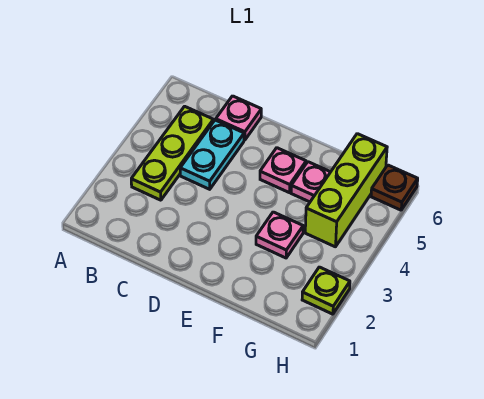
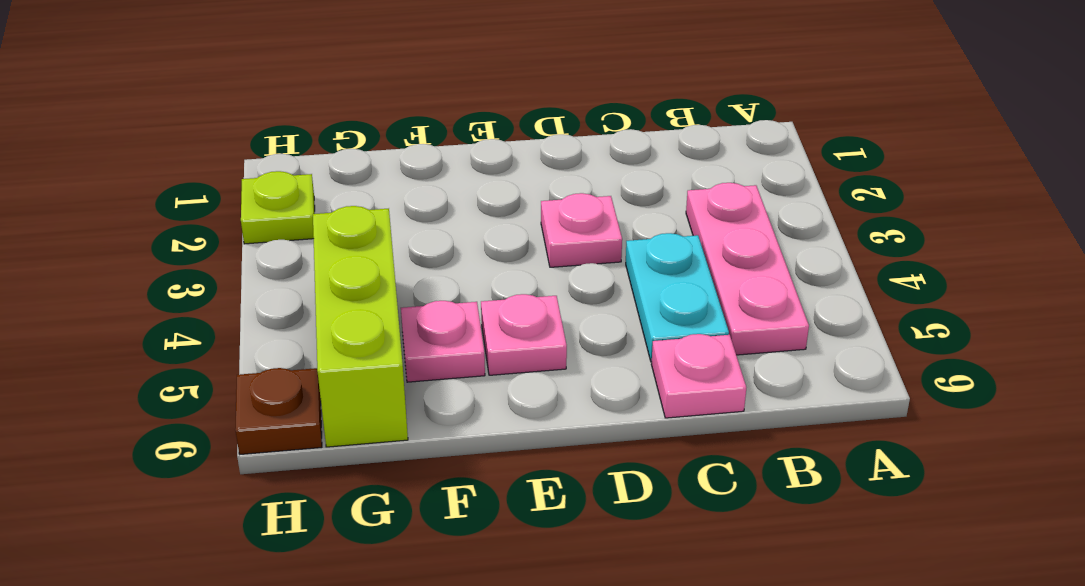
lime 1x3 plate [131,106,213,200] -> pink 1x3 plate [686,183,809,355]
pink 1x1 plate [256,212,303,258] -> pink 1x1 plate moved to [541,193,622,267]

